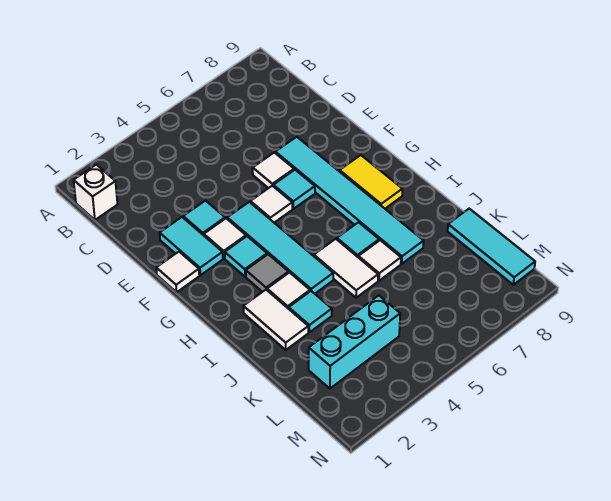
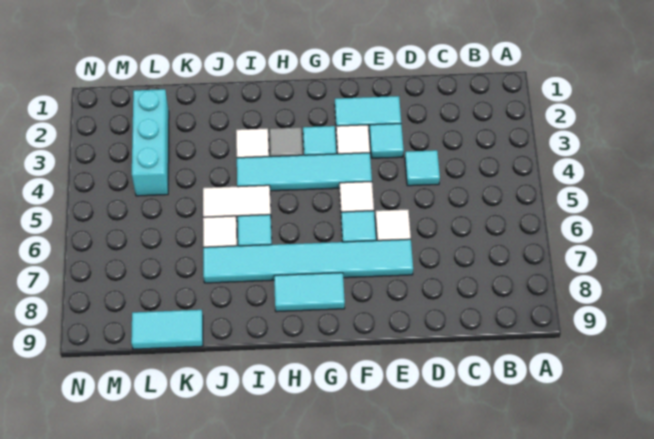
white 1x1 brick [74,165,117,220] -> none
white 1x1 tile [156,252,199,292] -> none
yellow 1x2 tile [340,155,402,208] -> cyan 1x2 tile [274,273,345,312]
white 1x2 tile [243,290,308,350] -> none
cyan 1x1 tile [289,291,332,332] -> cyan 1x1 tile moved to [405,150,440,186]
cyan 1x3 tile [448,209,535,285] -> cyan 1x2 tile [131,310,203,349]

